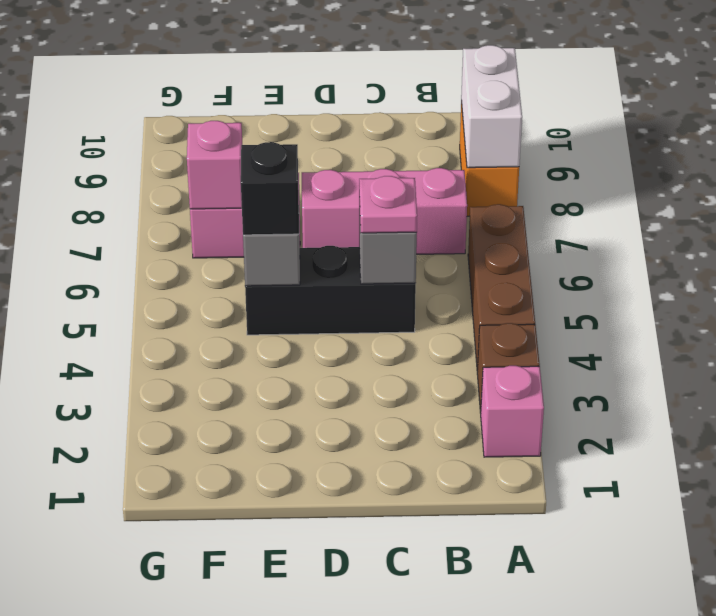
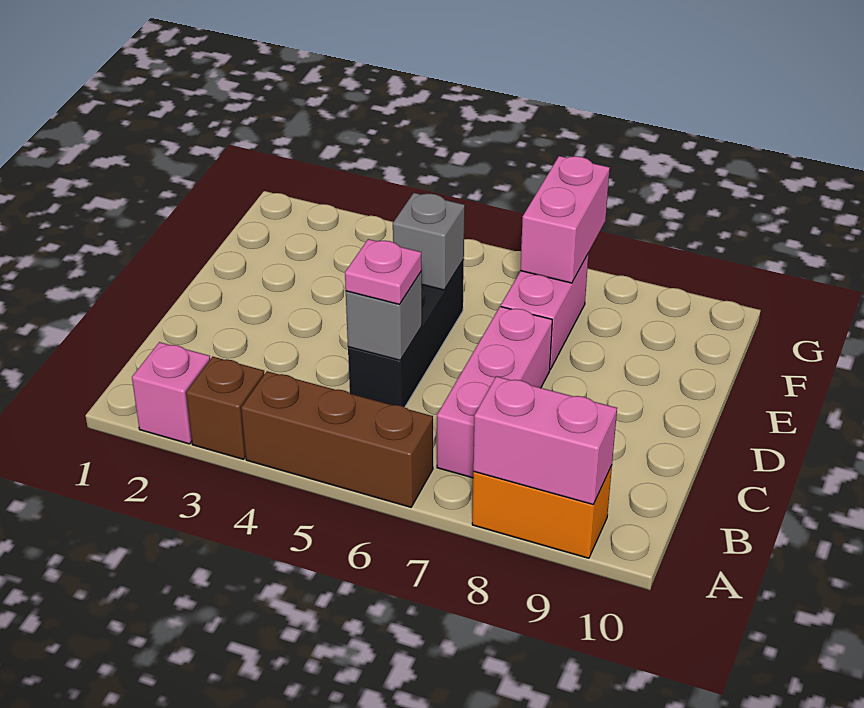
white 1x2 brick [461,45,522,168] -> pink 1x2 brick [473,376,617,504]
black 1x1 brick [241,142,299,235] -> none
pink 1x1 brick [187,121,242,209] -> pink 1x2 brick [520,156,610,283]

